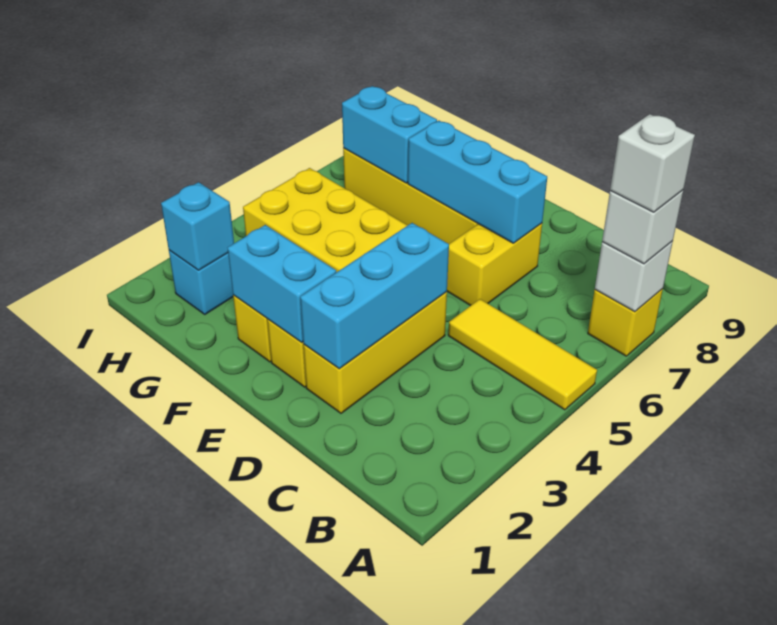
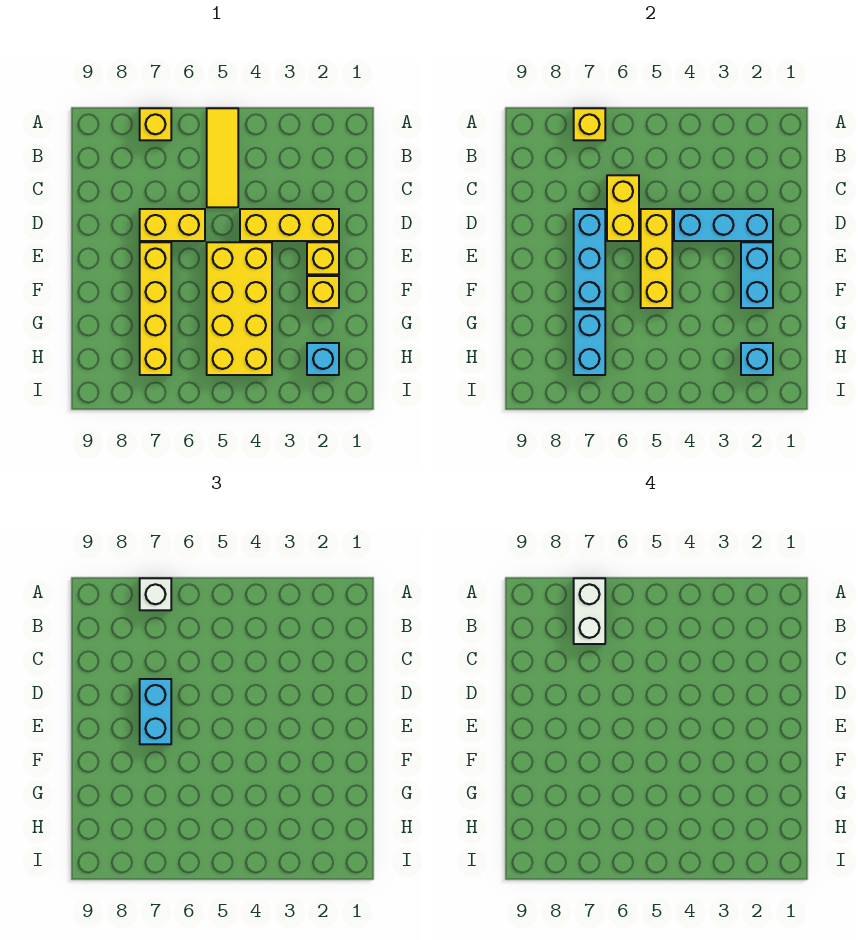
white 1x1 brick [595,241,673,312] -> yellow 1x1 brick [574,108,605,140]
white 1x1 brick [610,114,695,212] -> white 1x2 brick [574,578,605,644]
none -> yellow 1x2 brick [607,175,639,241]
none -> yellow 1x3 brick [641,209,672,308]
none -> cyan 1x2 brick [140,679,171,744]

